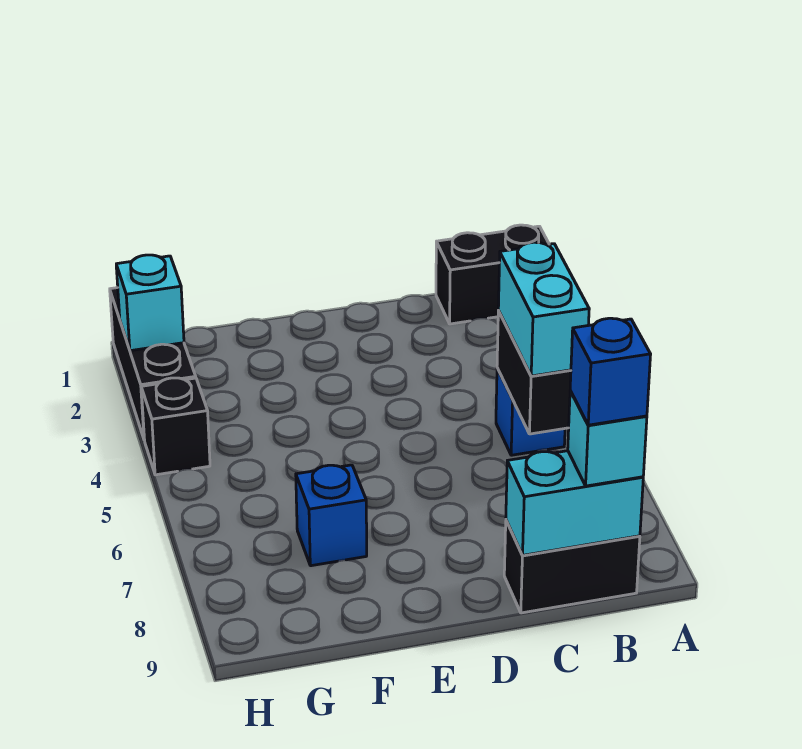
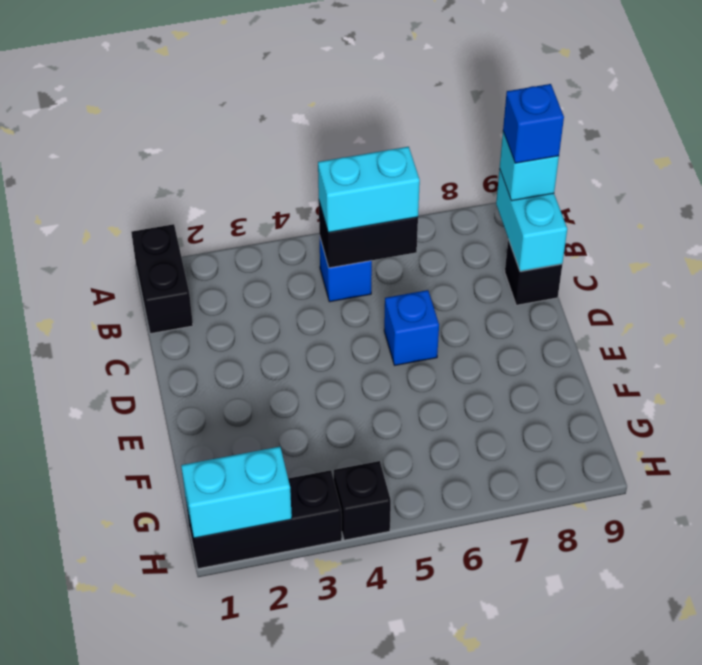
black 1x2 brick [504,521,640,613] -> black 1x1 brick [505,239,562,305]
blue 1x1 brick [296,465,367,566] -> blue 1x1 brick moved to [384,290,439,365]
cyan 1x1 brick [116,255,184,351] -> cyan 1x2 brick [181,447,292,538]

